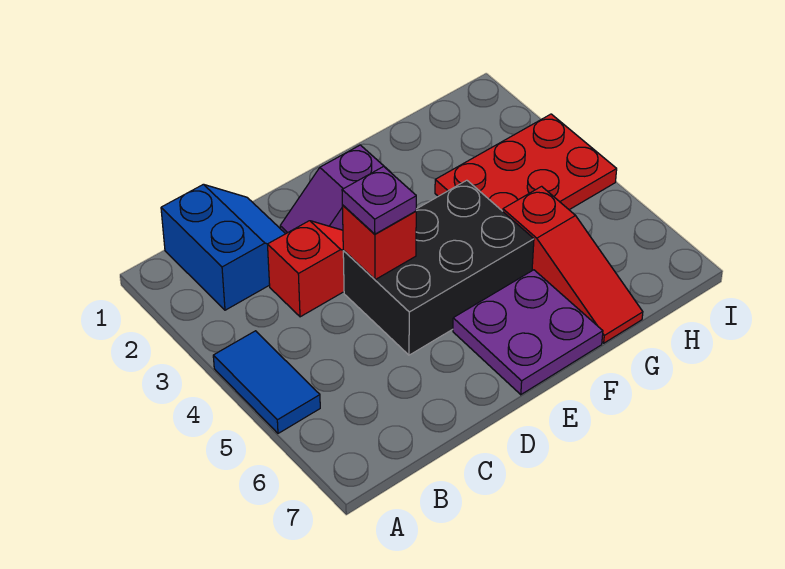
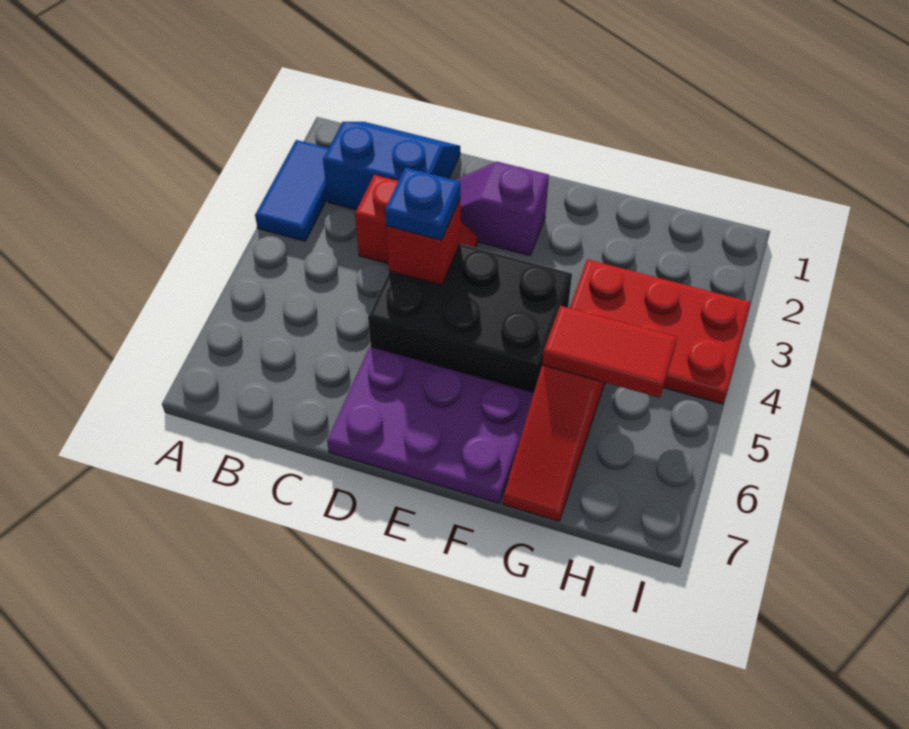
blue 1x2 tile [213,331,320,433] -> blue 1x2 tile moved to [255,140,329,241]
blue 2x2 slope [161,184,285,310] -> blue 2x2 slope turned to [323,122,460,210]
purple 1x1 plate [342,166,416,234] -> blue 1x1 plate [385,168,460,240]
purple 2x2 plate [453,270,603,395] -> purple 2x3 plate [327,347,534,503]
none -> red 1x2 tile [542,306,677,398]

